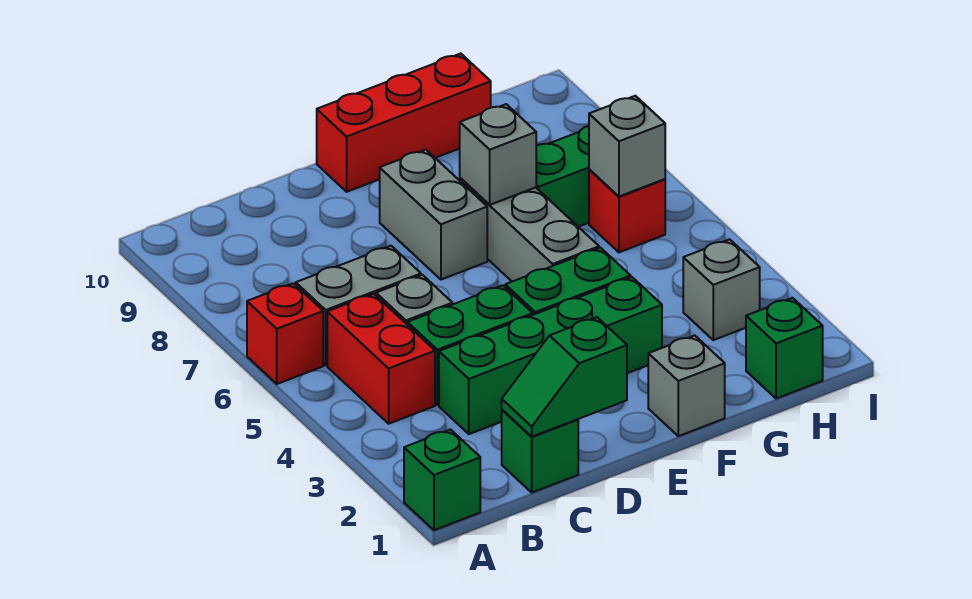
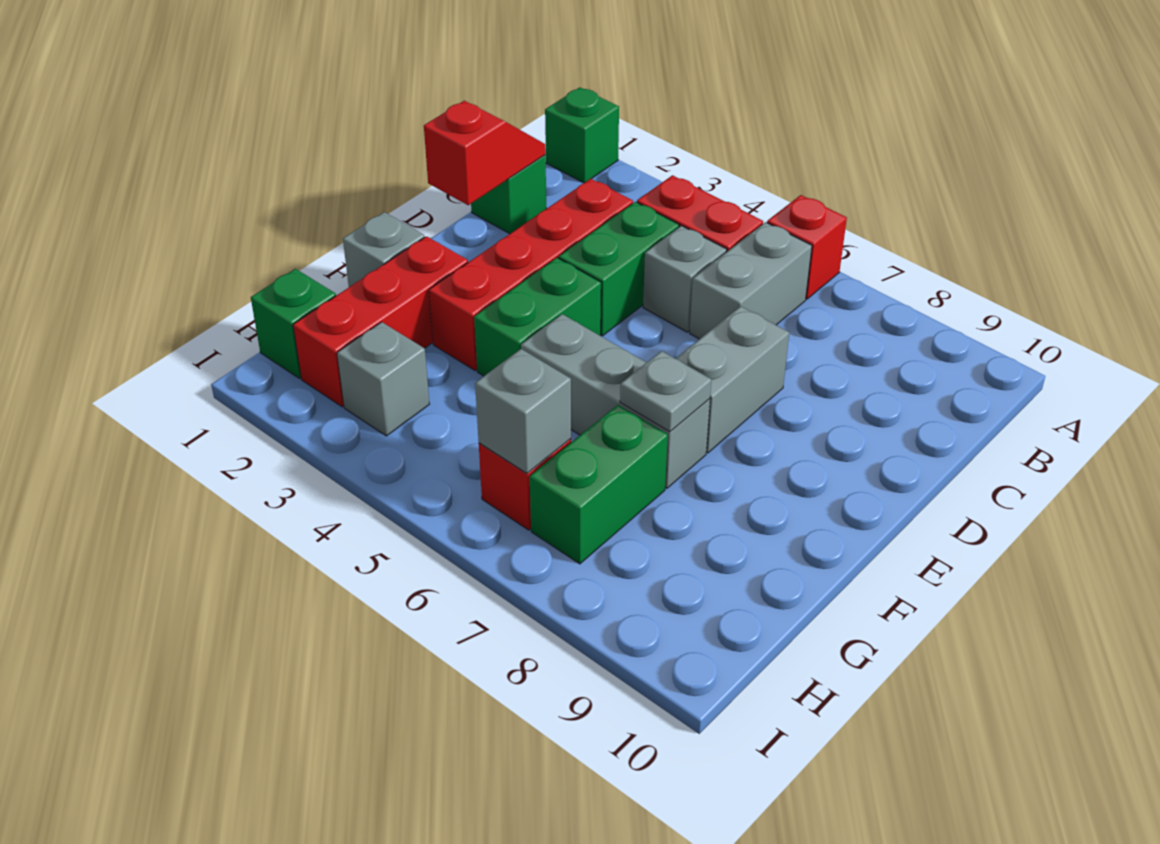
green 1x2 slope [502,317,627,437] -> red 1x2 slope [424,101,545,205]
green 1x4 brick [439,277,662,434] -> red 1x4 brick [429,179,633,371]
grey 1x2 brick [380,150,487,280] -> grey 1x2 brick turned to [676,306,789,453]
red 1x3 brick [317,54,491,192] -> red 1x3 brick moved to [293,236,468,407]
grey 1x1 brick [460,104,536,205] -> grey 1x1 plate [620,351,711,432]

